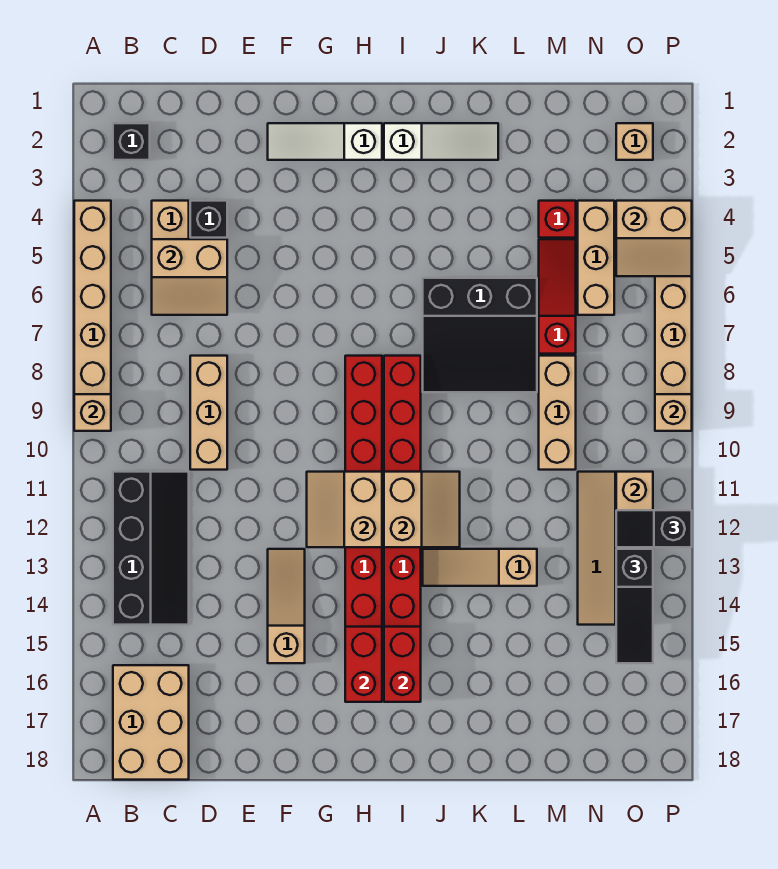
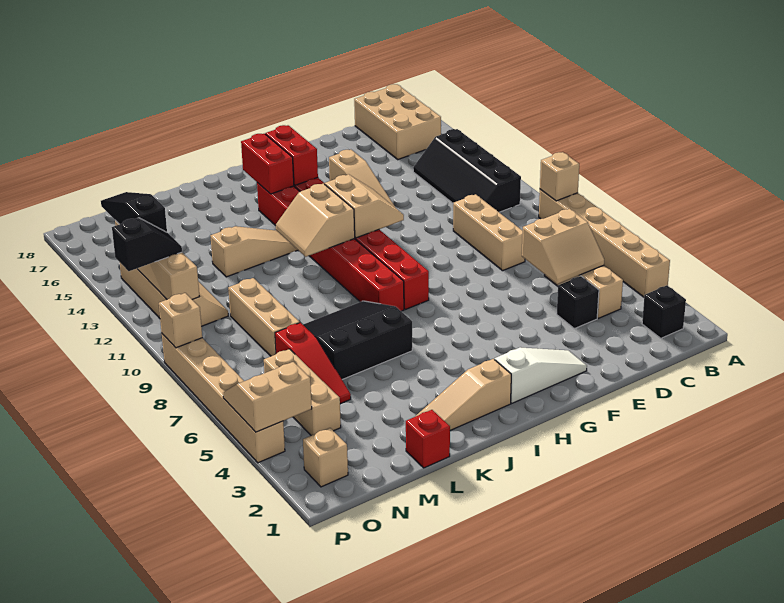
tan 2x2 slope [152,239,227,315] -> tan 2x2 slope turned to [522,209,604,284]
white 1x3 slope [384,123,498,160] -> tan 1x3 slope [415,359,511,430]
red 1x1 brick [539,201,576,238] -> red 1x1 brick moved to [406,410,450,468]

